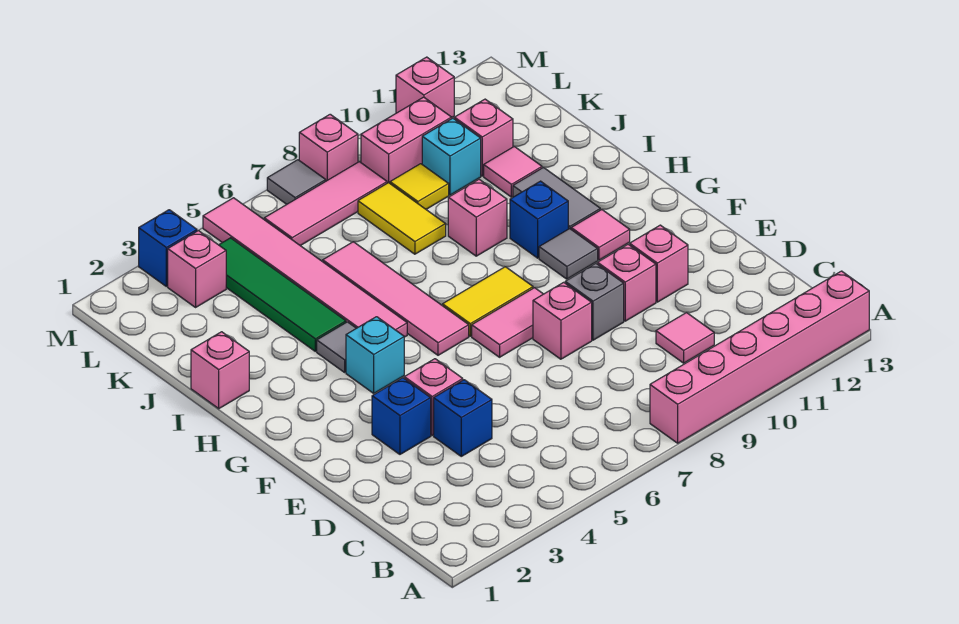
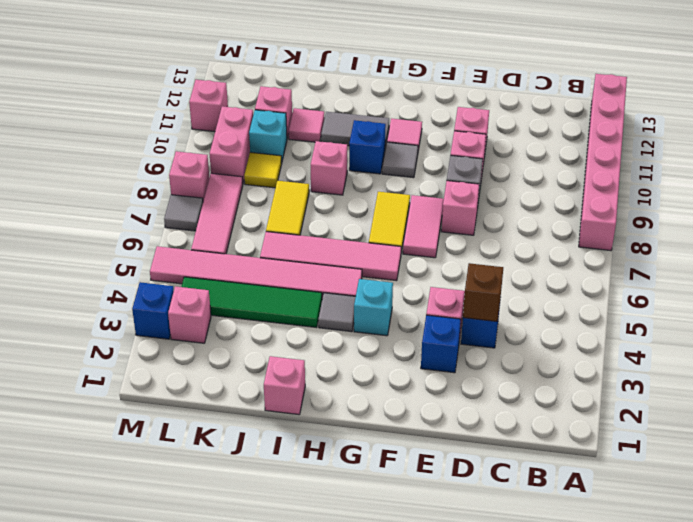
pink 1x1 tile [656,312,714,363] -> none
none -> brown 1x1 brick [463,263,503,322]
yellow 1x2 tile [358,183,446,254] -> yellow 1x2 tile turned to [266,181,309,235]

